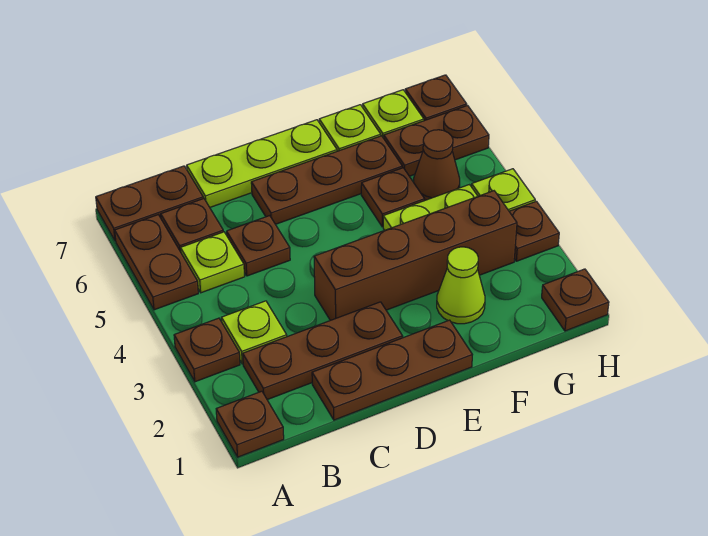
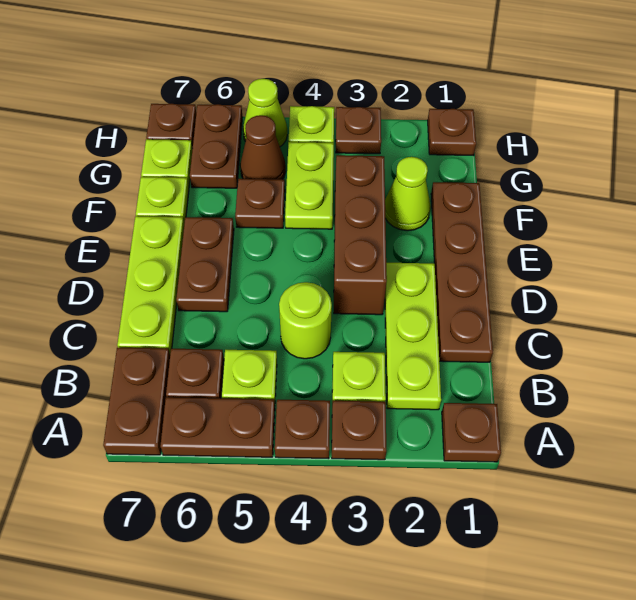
brown 1x3 plate [243,302,403,400] -> lime 1x3 plate [385,263,441,410]
brown 1x3 plate [312,320,472,420] -> brown 1x4 plate [431,182,493,362]
none -> lime 1x1 round brick [279,282,332,359]
brown 1x1 plate [227,216,290,276] -> brown 1x1 plate moved to [275,400,330,459]
brown 1x4 brick [314,191,517,320] -> brown 1x3 brick [334,155,387,315]
brown 1x3 plate [251,136,402,224] -> brown 1x2 plate [176,217,234,312]
none -> lime 1x1 cone [243,79,287,147]

